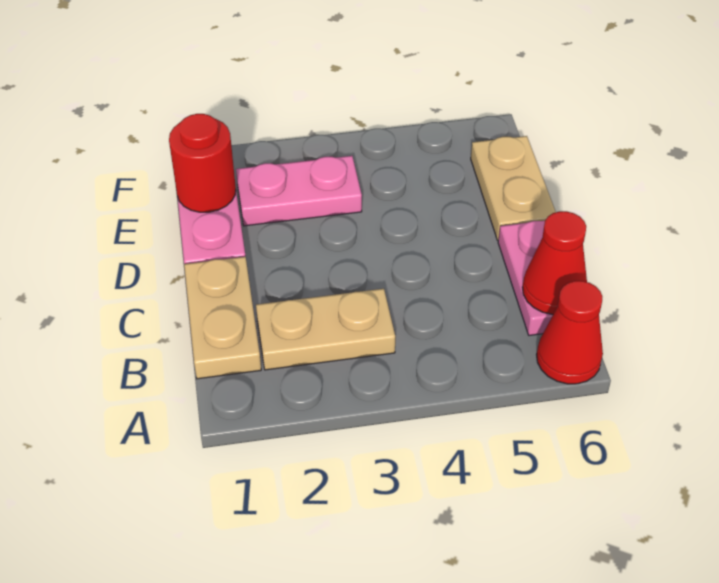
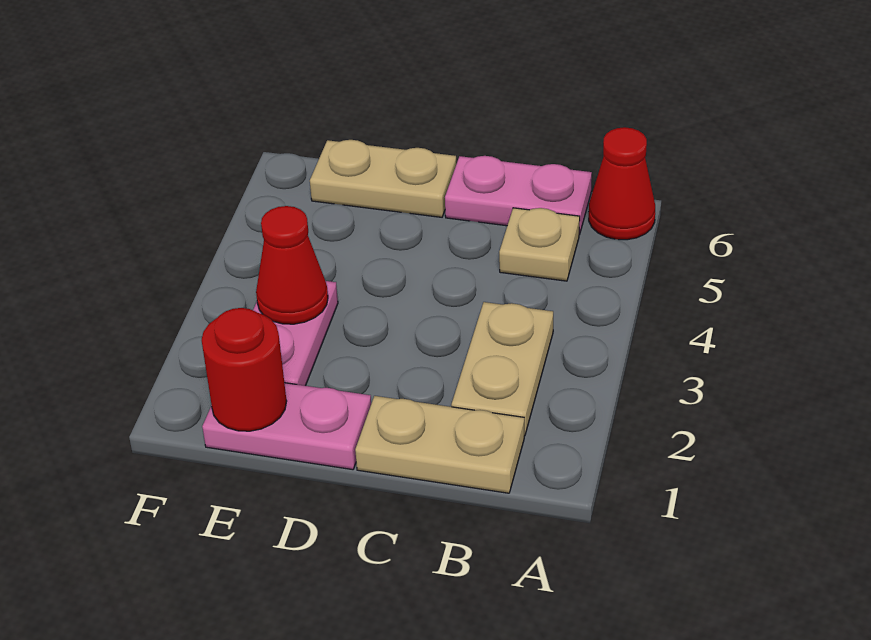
none -> tan 1x1 plate [499,208,580,281]
red 1x1 cone [522,211,587,315] -> red 1x1 cone moved to [256,206,328,324]

